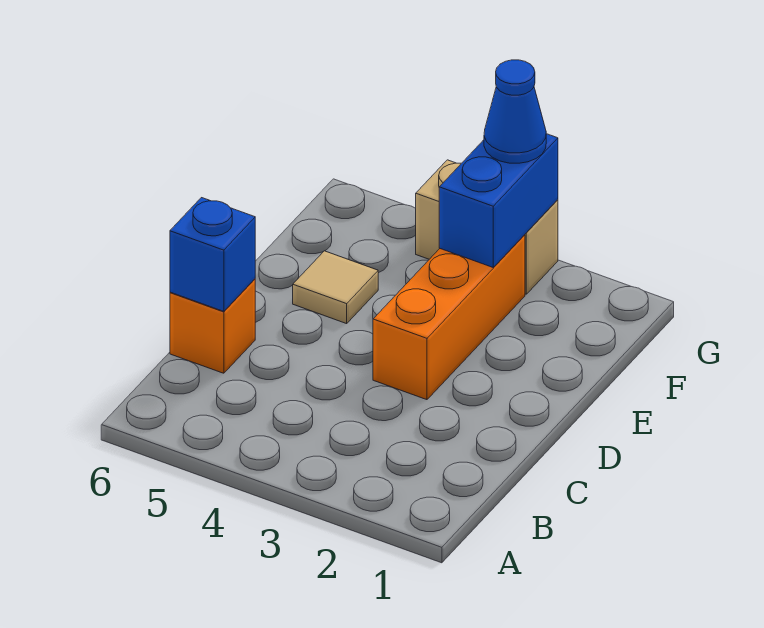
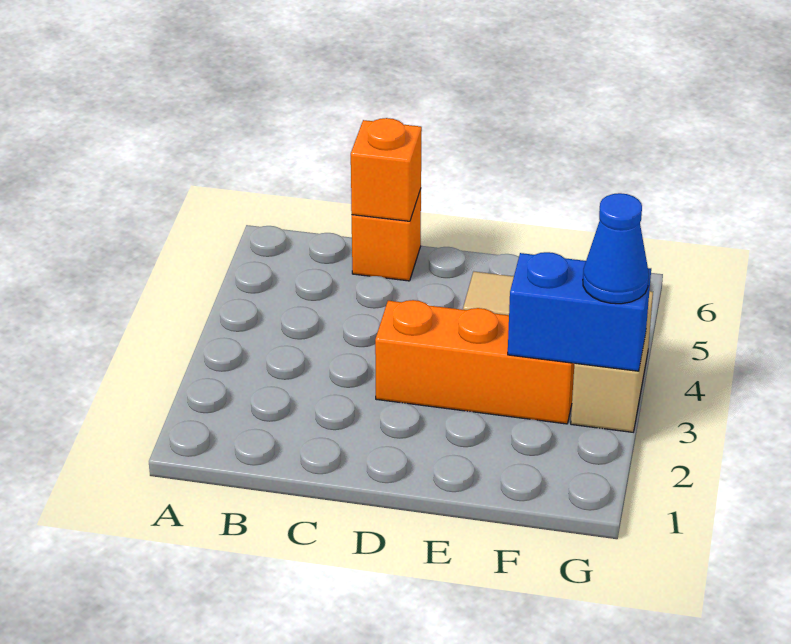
blue 1x1 brick [170,198,255,311] -> orange 1x1 brick [351,118,422,221]

